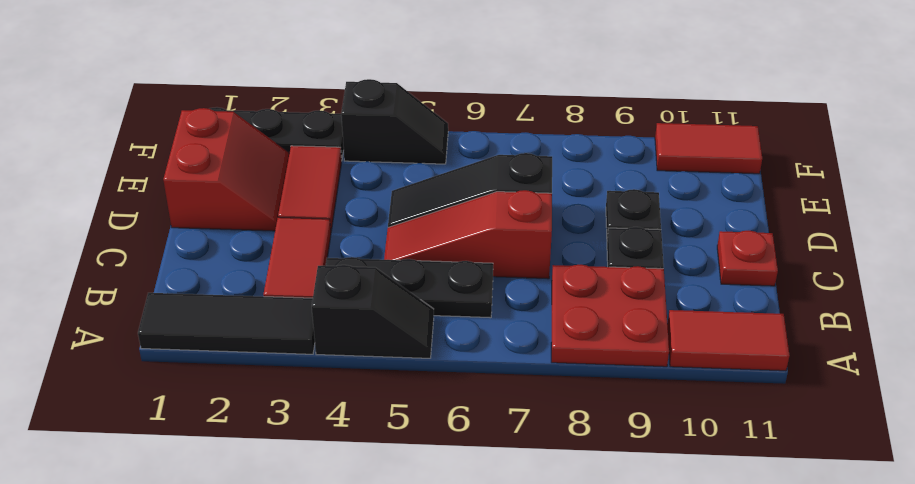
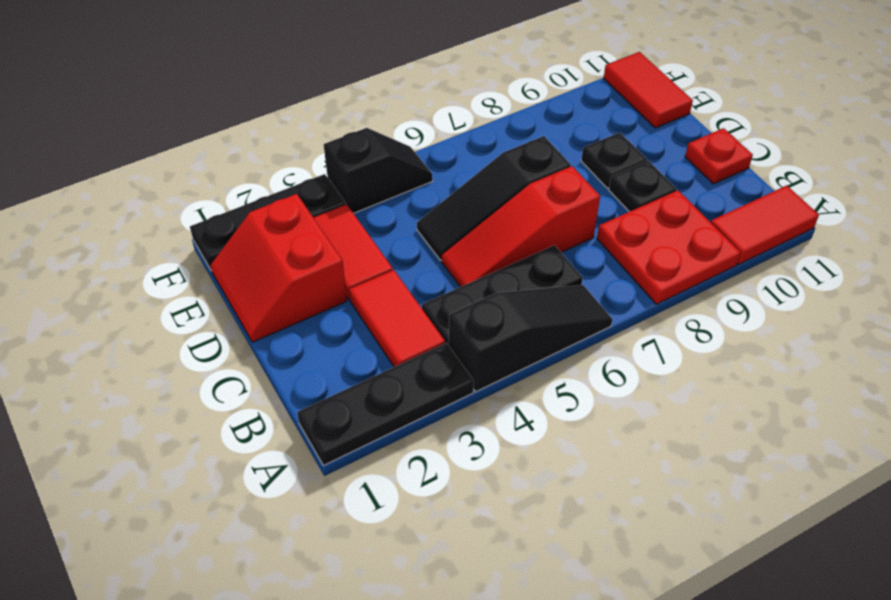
black 1x3 tile [138,293,315,354] -> black 1x3 plate [297,343,474,465]
black 1x2 slope [312,265,434,358] -> black 1x3 slope [449,285,613,392]
red 2x2 slope [163,108,289,231] -> red 2x2 slope turned to [210,194,347,342]
red 1x2 tile [655,123,762,174] -> red 1x2 tile turned to [604,52,693,128]

